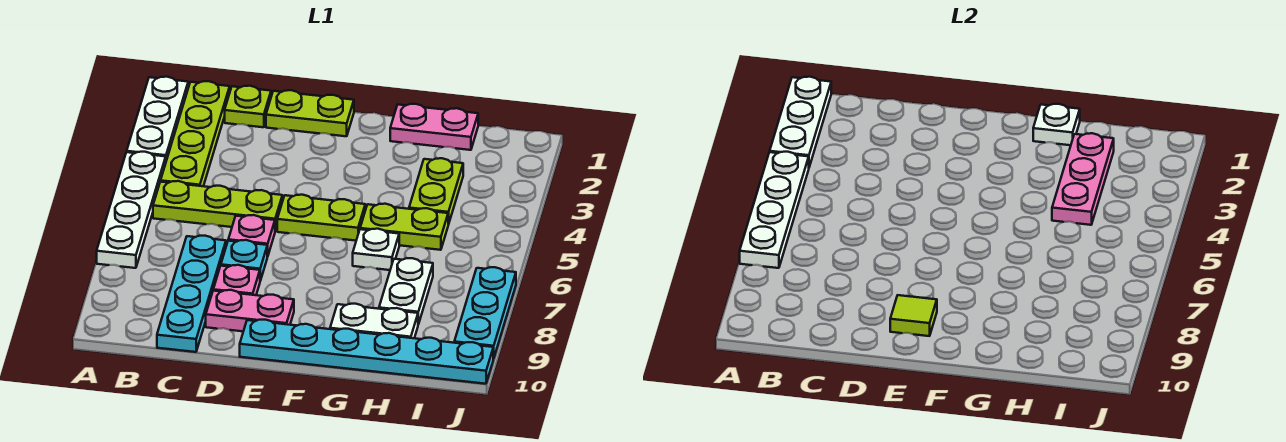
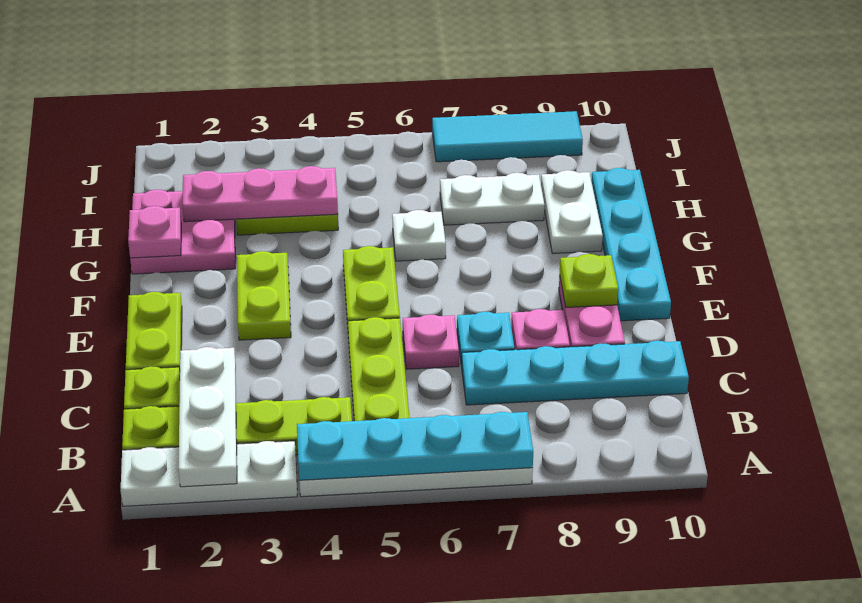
white 1x3 plate [770,77,831,167] -> white 1x3 plate turned to [178,347,237,487]
white 1x4 plate [740,152,809,268] -> cyan 1x4 plate [297,412,533,480]
lime 1x1 tile [890,295,937,336] -> lime 1x1 plate [560,254,618,307]
cyan 1x6 plate [240,320,493,384] -> cyan 1x4 plate [591,168,671,321]
pink 1x2 plate [390,104,478,150] -> pink 2x2 plate [130,190,235,274]
white 1x1 plate [1033,104,1080,145] -> pink 1x1 plate [128,206,181,258]
lime 1x2 plate [360,204,448,250] -> lime 1x2 plate moved to [237,251,291,340]
cyan 1x3 plate [454,267,516,359] -> cyan 1x3 tile [432,111,583,162]

